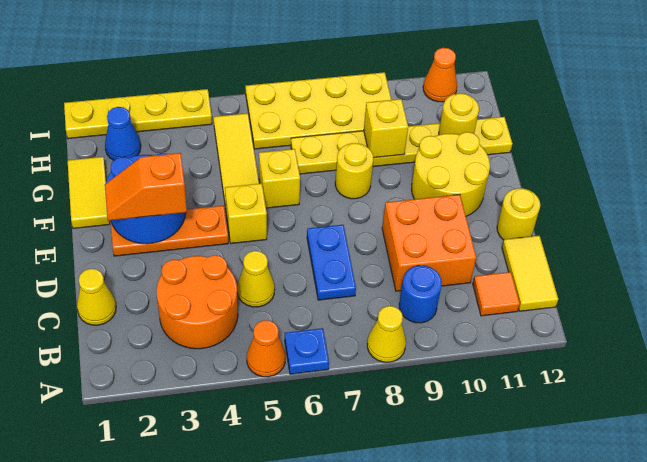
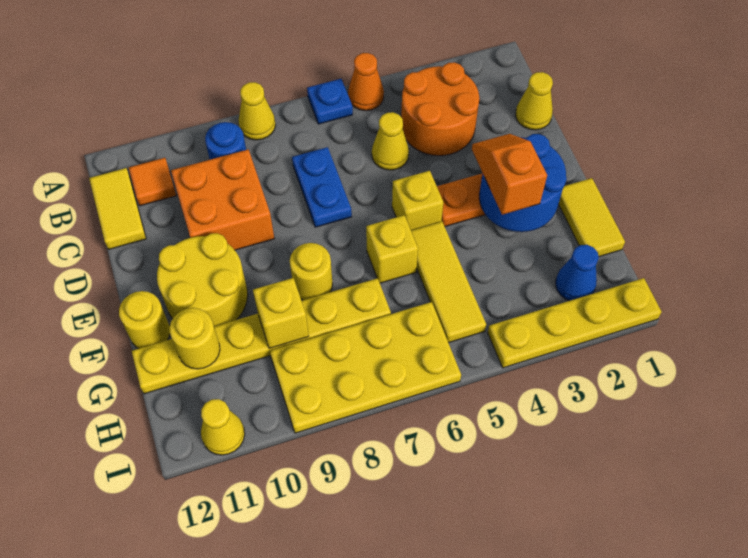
yellow 1x1 round brick [497,188,540,240] -> yellow 1x1 round brick moved to [119,291,170,349]
orange 1x2 slope [105,153,187,221] -> orange 1x2 slope turned to [472,134,547,215]
orange 1x1 cone [423,48,457,102] -> yellow 1x1 cone [201,399,245,455]

